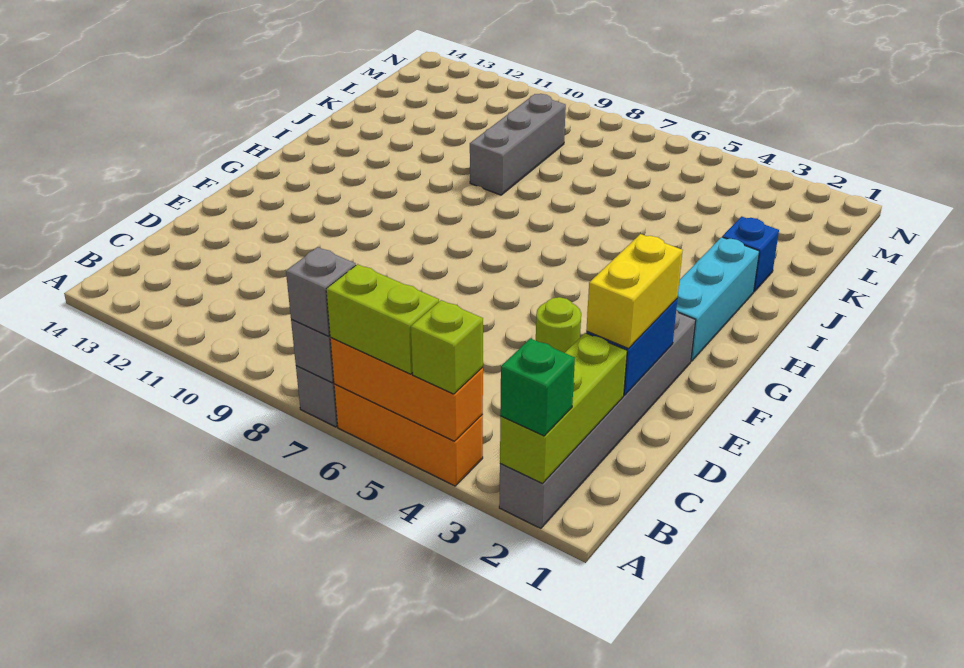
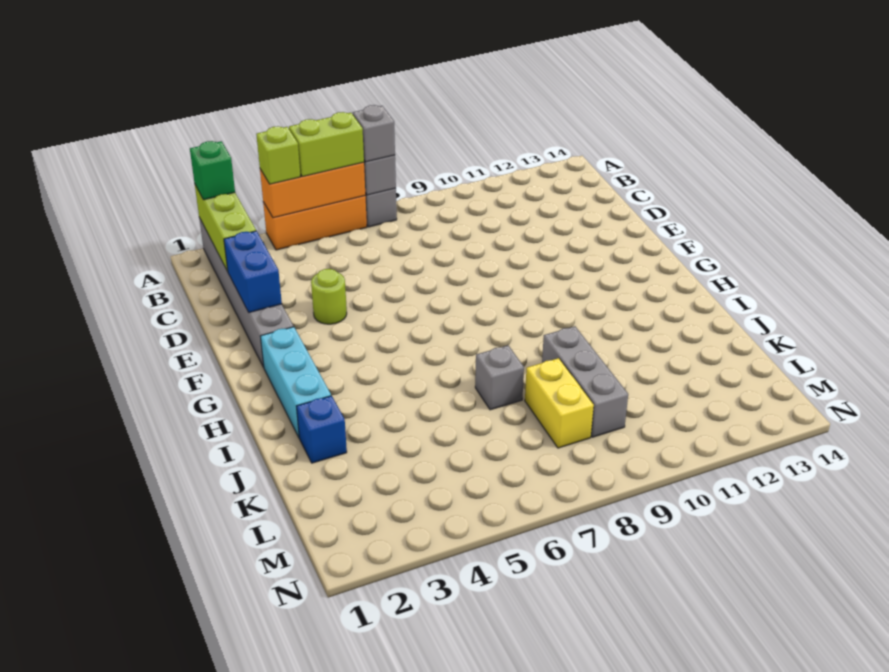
yellow 1x2 brick [586,234,683,348] -> yellow 1x2 brick moved to [525,358,594,448]
none -> grey 1x1 brick [475,345,524,410]

